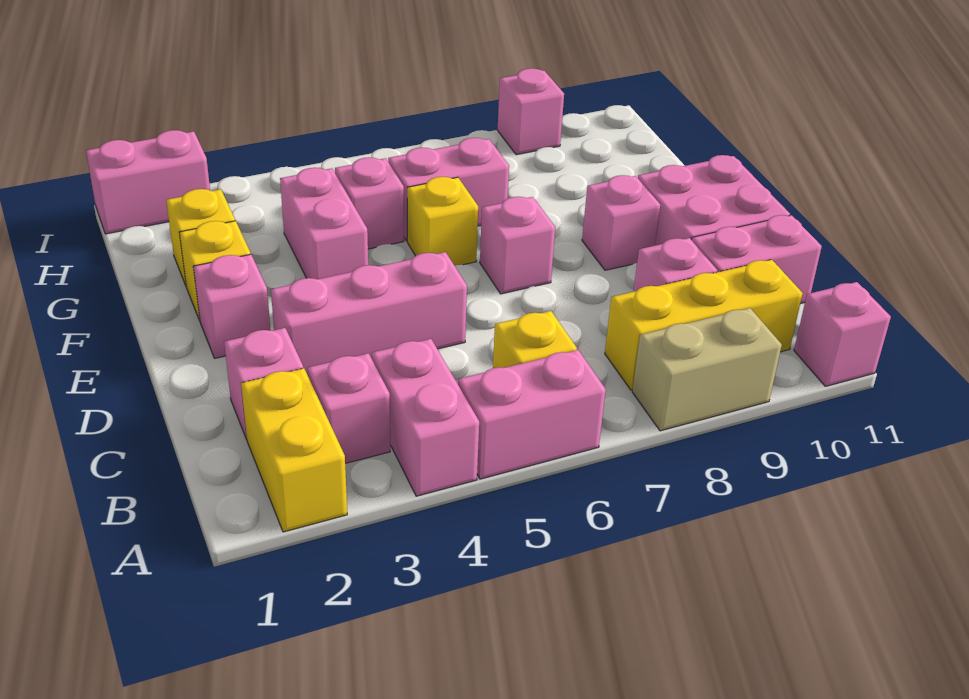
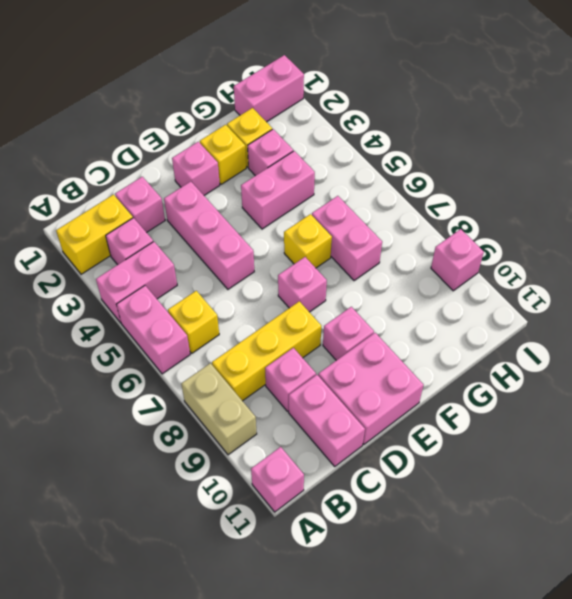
yellow 1x3 brick [605,260,803,390] -> yellow 1x3 brick turned to [212,301,321,401]
pink 1x1 brick [335,157,404,249] -> pink 1x1 brick moved to [248,129,293,176]
pink 1x2 brick [86,130,210,234] -> pink 1x2 brick turned to [234,55,304,122]

